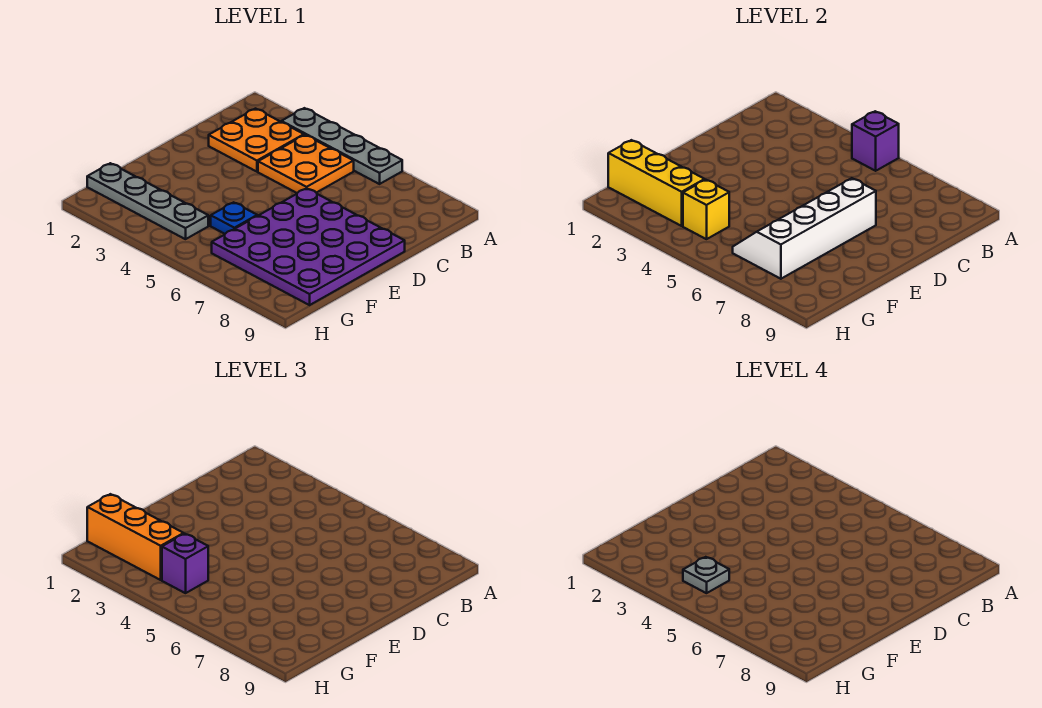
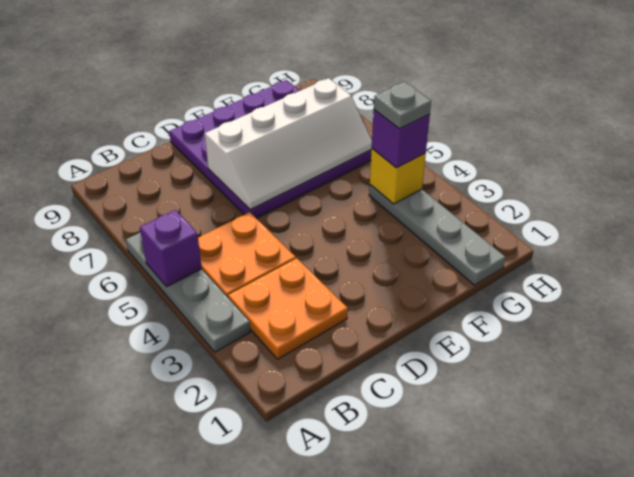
blue 1x1 plate [211,202,257,234] -> none
yellow 1x3 brick [608,140,705,226] -> none
orange 1x3 brick [87,494,184,580] -> none

